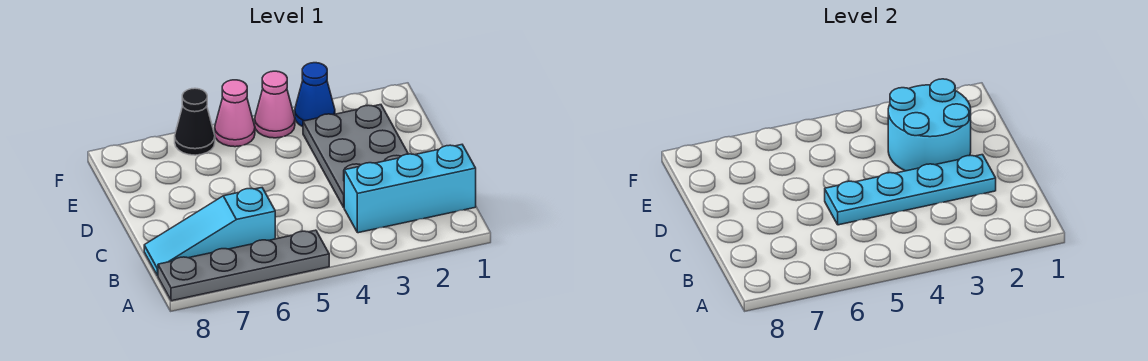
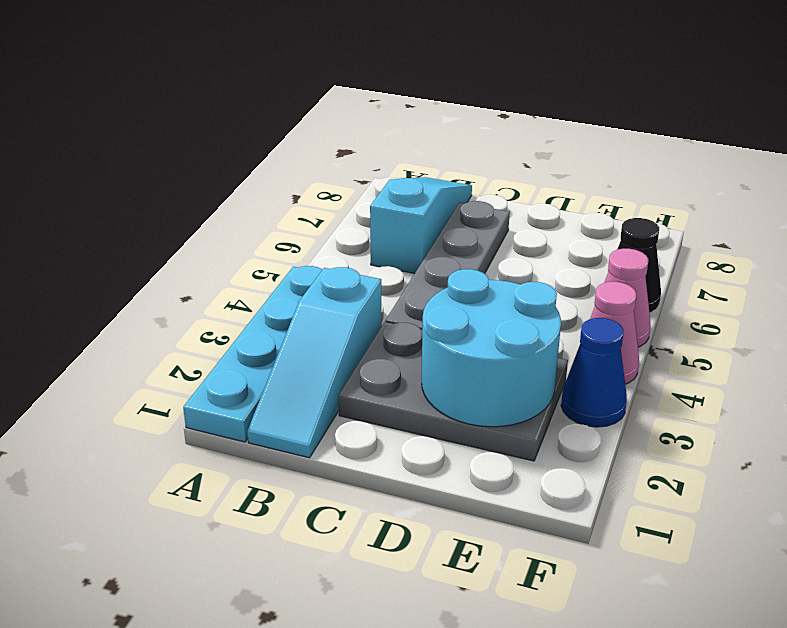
grey 1x4 plate [158,230,329,301] -> grey 1x4 plate moved to [385,201,510,330]
cyan 1x3 brick [344,145,476,233] -> cyan 1x3 slope [247,267,382,458]
cyan 1x4 plate [825,155,996,225] -> cyan 1x4 plate moved to [183,266,322,442]

